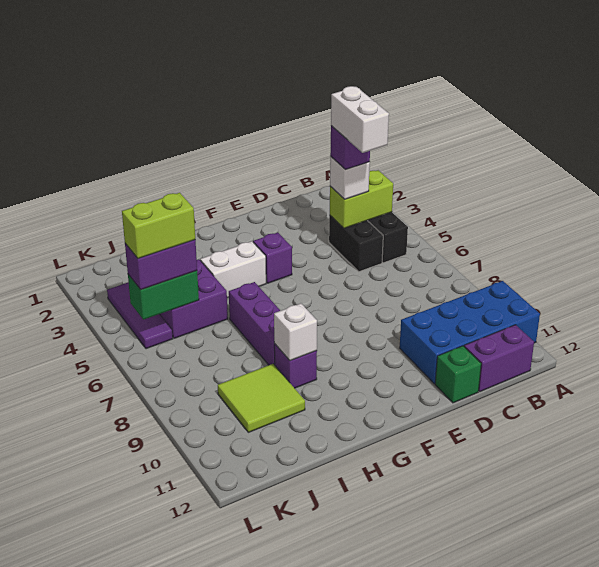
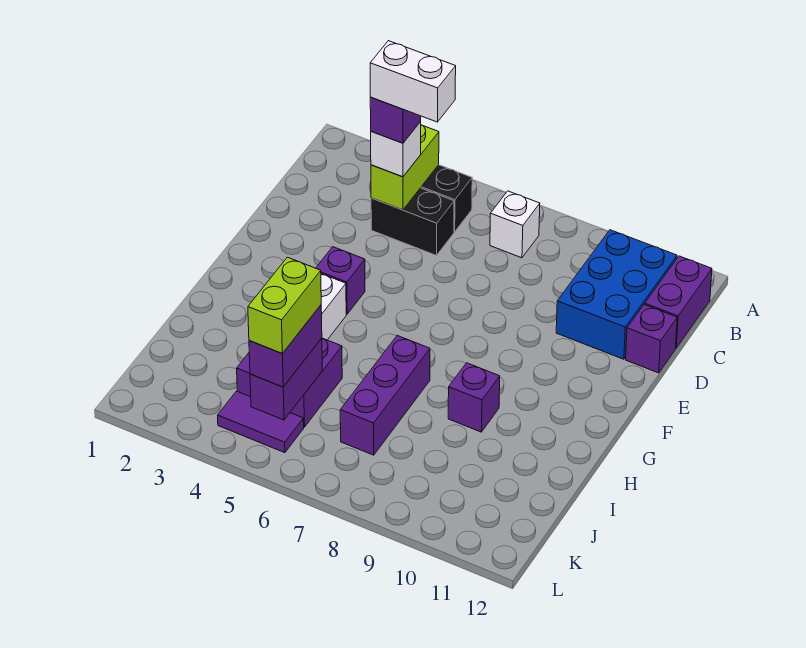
blue 2x4 brick [400,281,540,384] -> blue 2x3 brick [556,230,677,359]
green 1x1 brick [435,346,481,403] -> purple 1x1 brick [626,304,677,373]
purple 1x3 brick [229,282,280,365] -> purple 1x3 brick turned to [340,336,430,455]
white 1x1 brick [274,303,317,361] -> white 1x1 brick moved to [490,191,540,258]
lime 2x2 tile [218,364,305,432] -> none
green 1x2 brick [128,271,199,320] -> purple 1x2 brick [250,338,323,420]
purple 1x3 tile [107,282,173,349] -> purple 1x2 tile [218,391,304,453]

